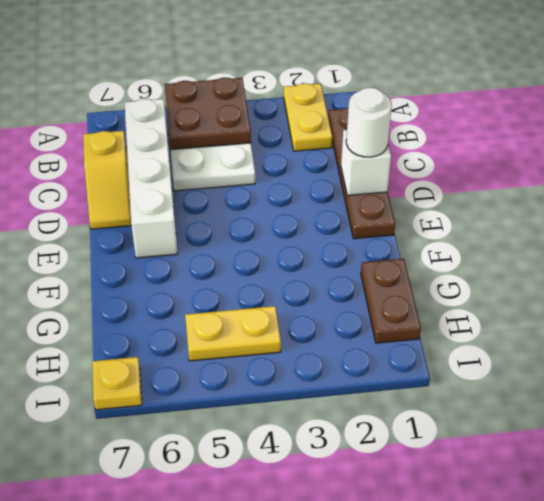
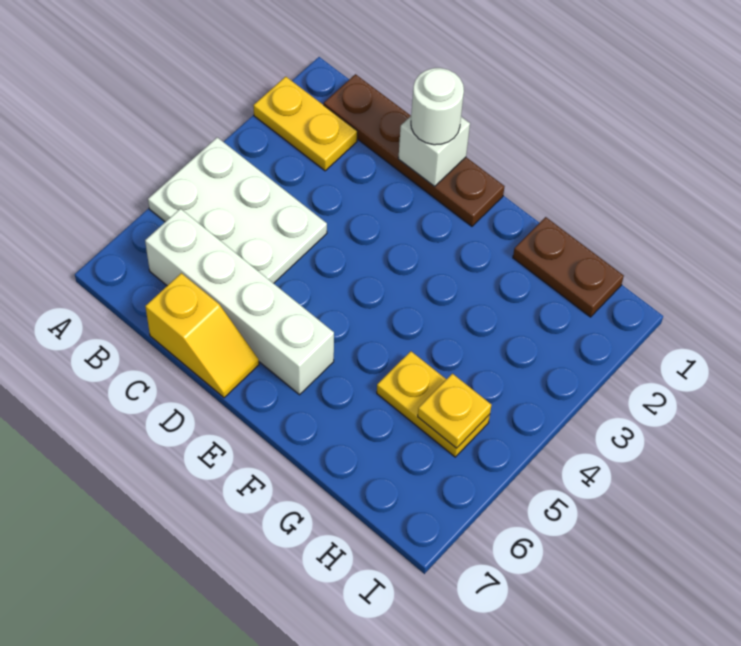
brown 2x2 plate [165,77,251,150] -> none
yellow 1x2 plate [185,306,281,361] -> yellow 1x2 plate turned to [377,351,490,457]
yellow 1x1 plate [92,357,142,410] -> yellow 1x1 plate moved to [418,374,491,448]

